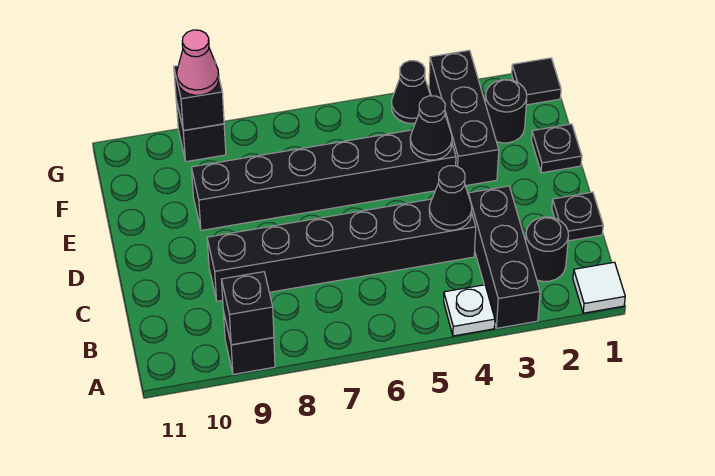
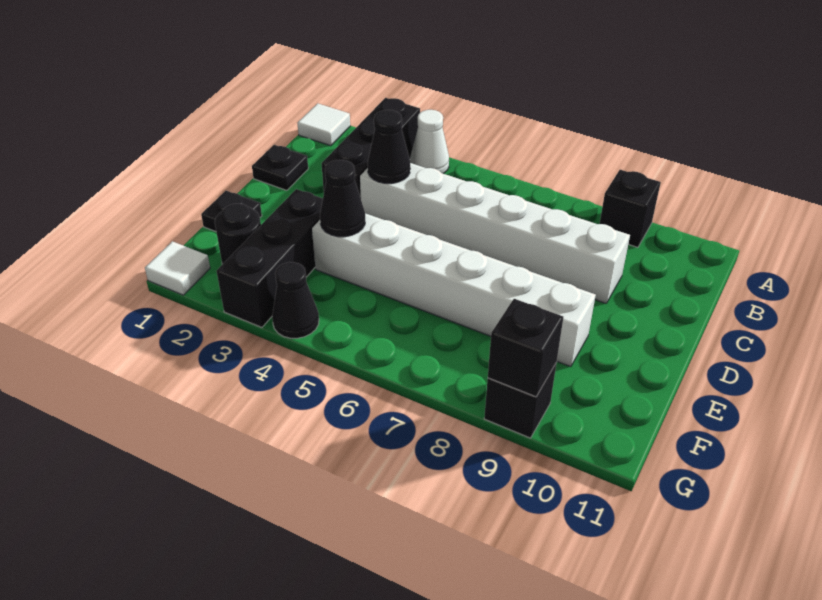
white 1x1 plate [444,285,495,336] -> white 1x1 cone [410,110,449,174]
black 1x1 brick [222,272,274,345] -> none
black 1x1 round brick [526,217,569,282] -> none
black 1x6 brick [207,199,476,301] -> white 1x6 brick [360,163,630,303]
black 1x6 brick [191,130,456,230] -> white 1x6 brick [312,213,596,367]
black 1x1 tile [512,58,561,105] -> white 1x1 tile [145,241,210,295]
pink 1x1 cone [177,30,219,95] -> none

